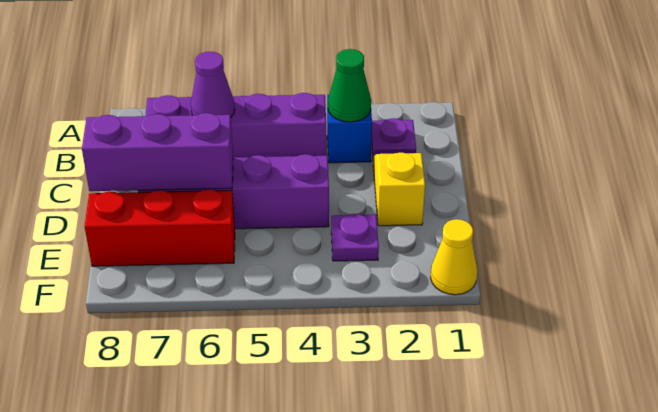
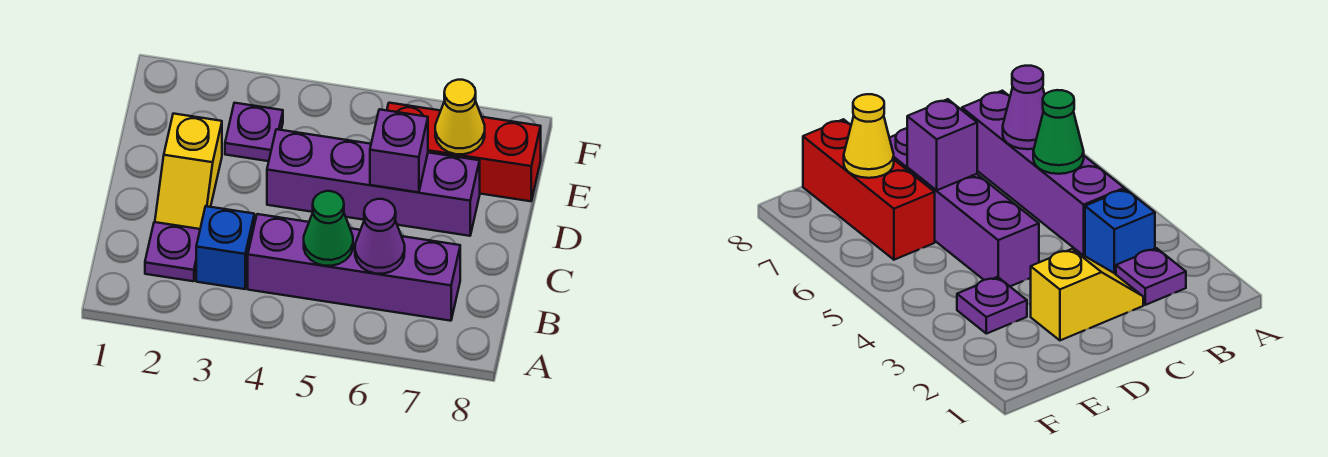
green 1x1 cone [328,49,371,122] -> green 1x1 cone moved to [304,191,353,266]
purple 1x3 brick [82,113,233,191] -> purple 1x1 brick [370,109,428,192]
yellow 1x1 cone [431,219,477,295] -> yellow 1x1 cone moved to [435,80,485,154]

